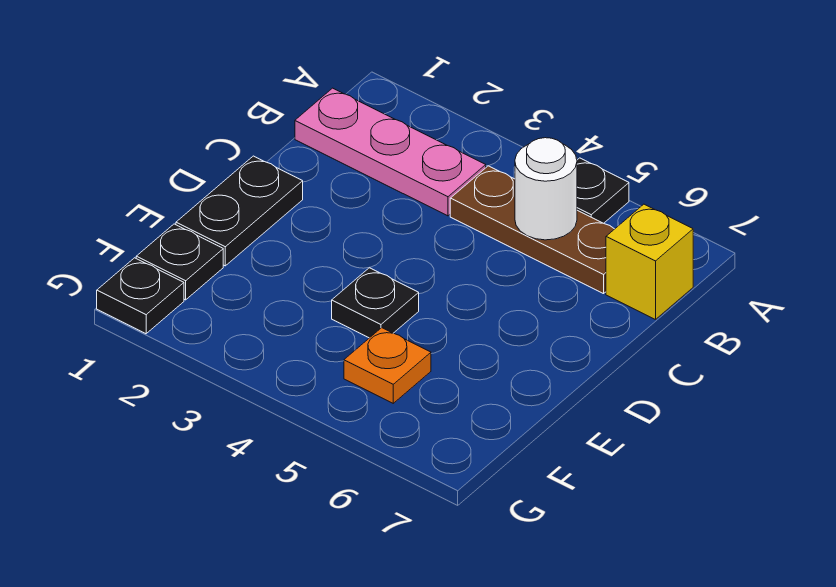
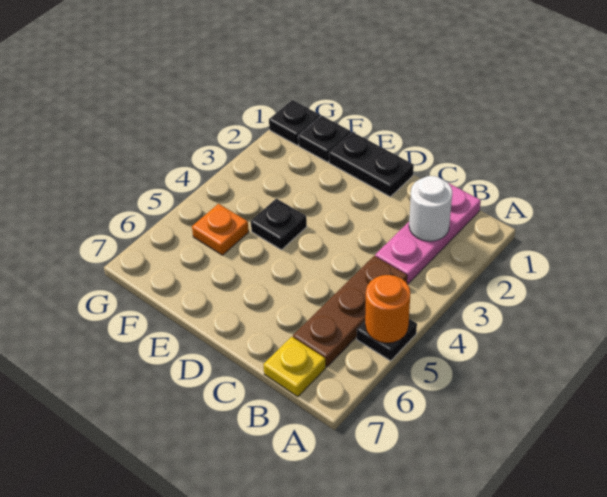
none -> orange 1x1 round brick [365,275,410,343]
white 1x1 round brick [515,138,577,240] -> white 1x1 round brick moved to [409,176,452,241]
yellow 1x1 brick [606,204,693,320] -> yellow 1x1 plate [263,337,326,397]

